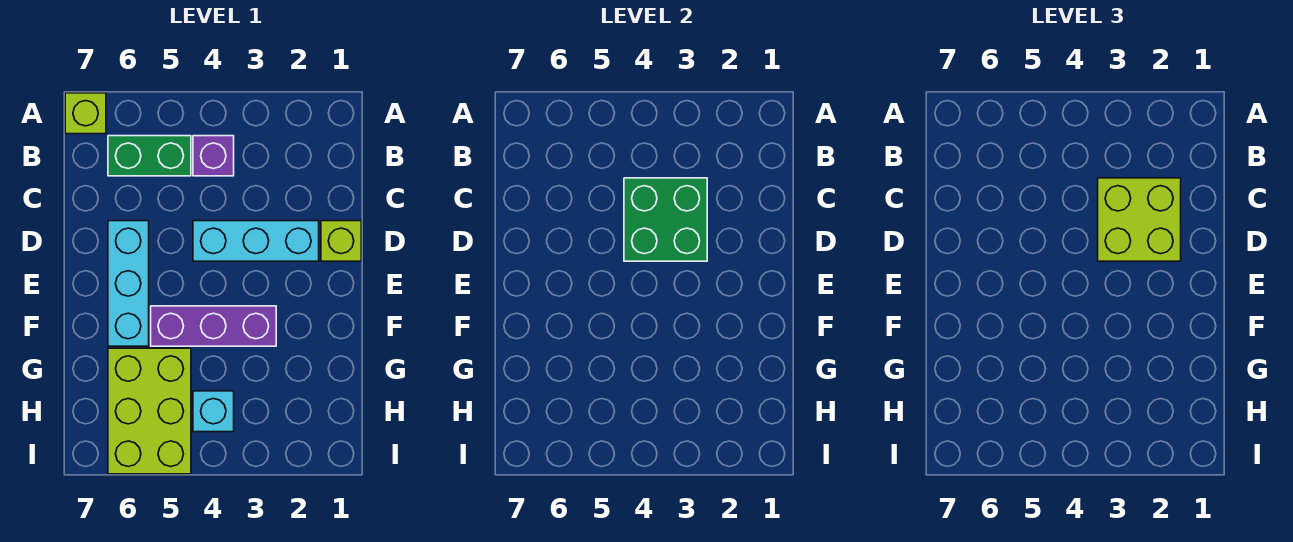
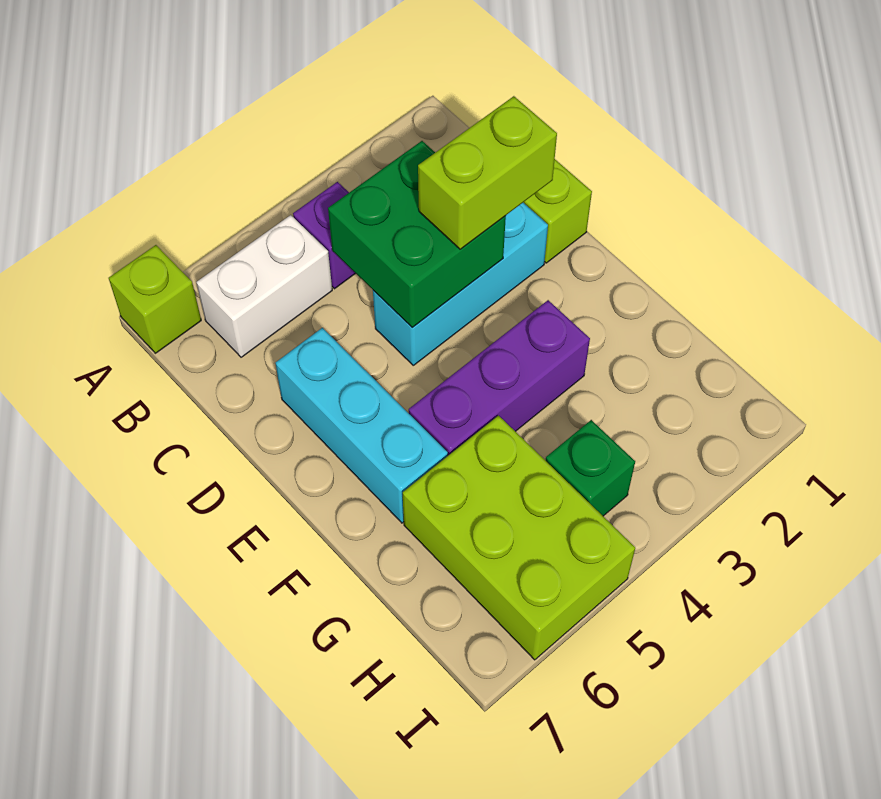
green 1x2 brick [108,136,191,176] -> white 1x2 brick [196,215,332,357]
lime 2x2 brick [1098,178,1181,261] -> lime 1x2 brick [418,96,557,249]
cyan 1x1 brick [193,391,234,432] -> green 1x1 brick [546,420,635,516]

